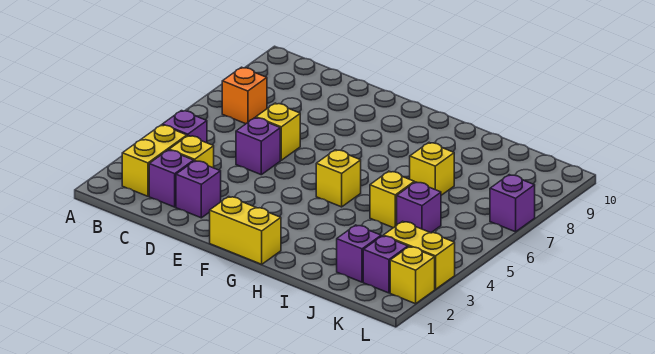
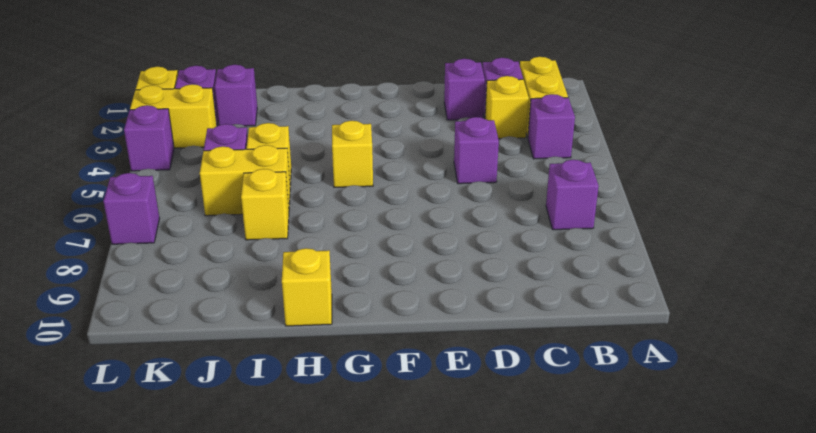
orange 1x1 brick [222,67,267,124] -> purple 1x1 brick [546,160,599,230]
yellow 1x1 brick [256,103,300,160] -> yellow 1x1 brick moved to [282,248,332,326]
yellow 1x2 brick [210,197,281,264] -> yellow 1x2 brick moved to [200,145,290,216]
none -> purple 1x1 brick [124,105,174,171]

